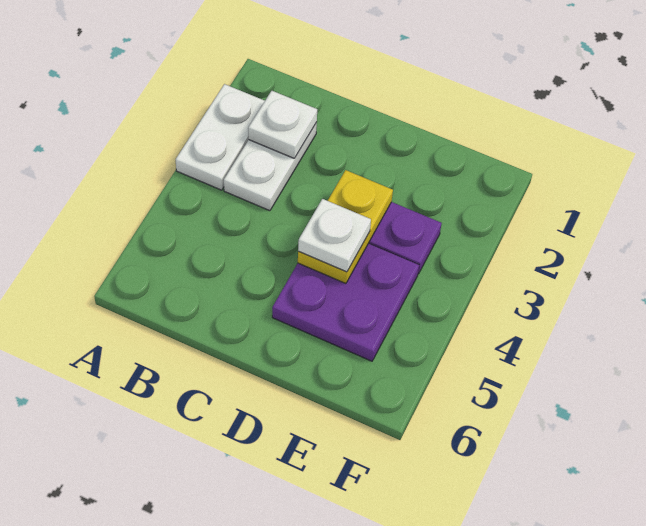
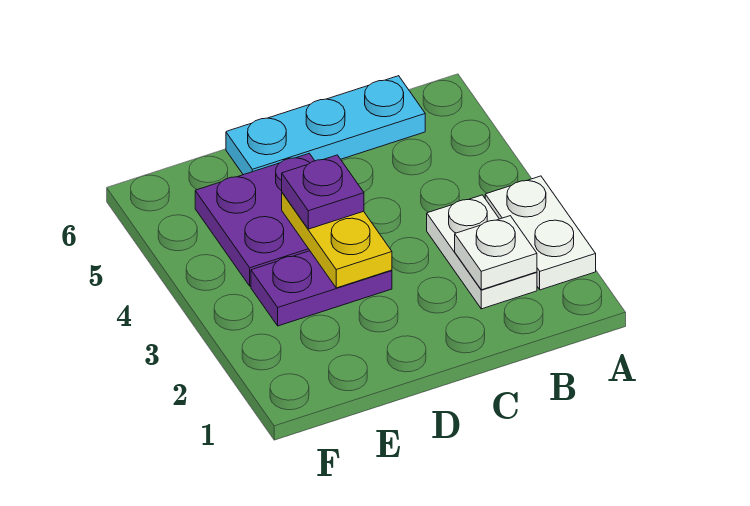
none -> cyan 1x3 plate [226,76,425,175]
white 1x1 plate [298,199,371,272] -> purple 1x1 plate [282,155,364,229]

